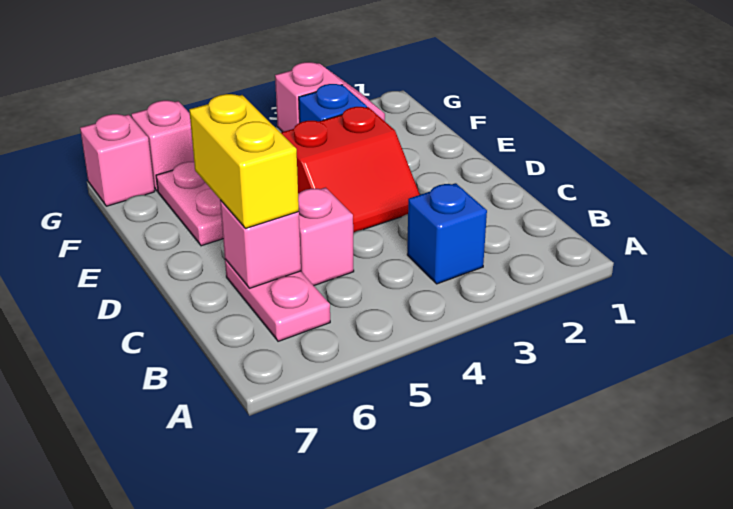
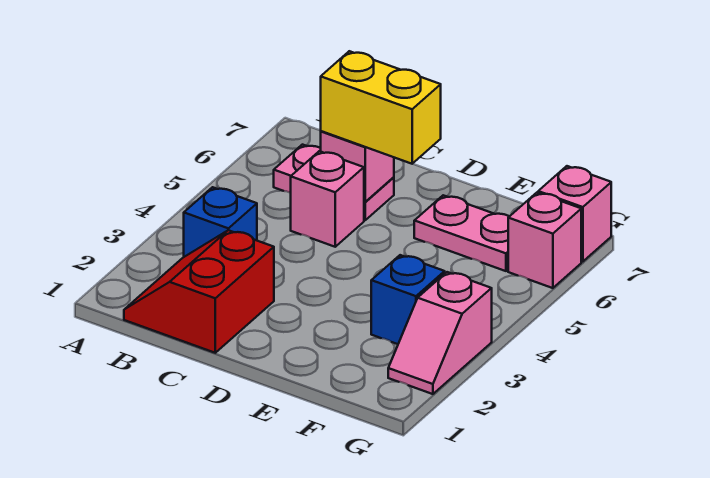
red 2x2 slope [281,107,420,233] -> red 2x2 slope moved to [124,230,274,353]

